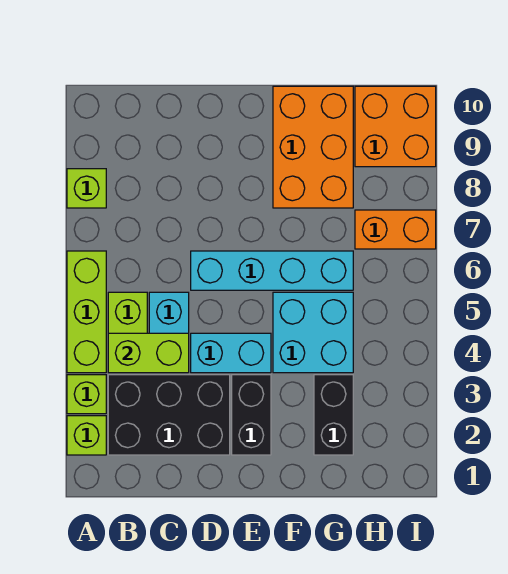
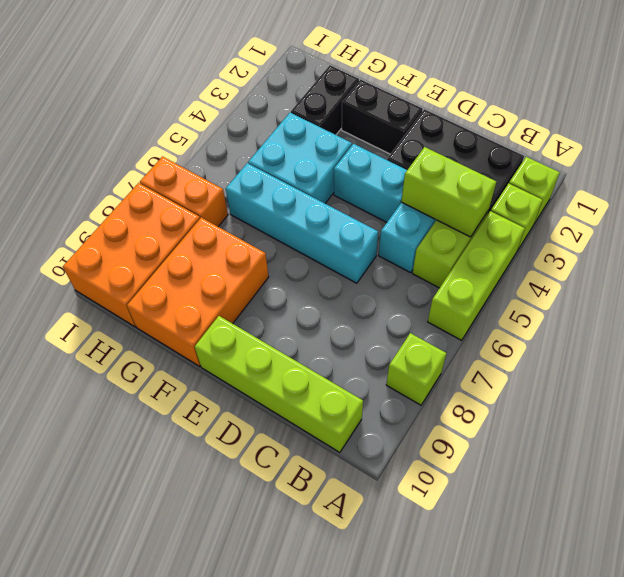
none -> lime 1x4 brick [195,316,363,452]
black 1x2 brick [232,375,271,455] -> black 1x2 brick turned to [342,80,423,154]
orange 2x2 brick [355,86,436,167] -> orange 2x3 brick [63,183,200,327]

